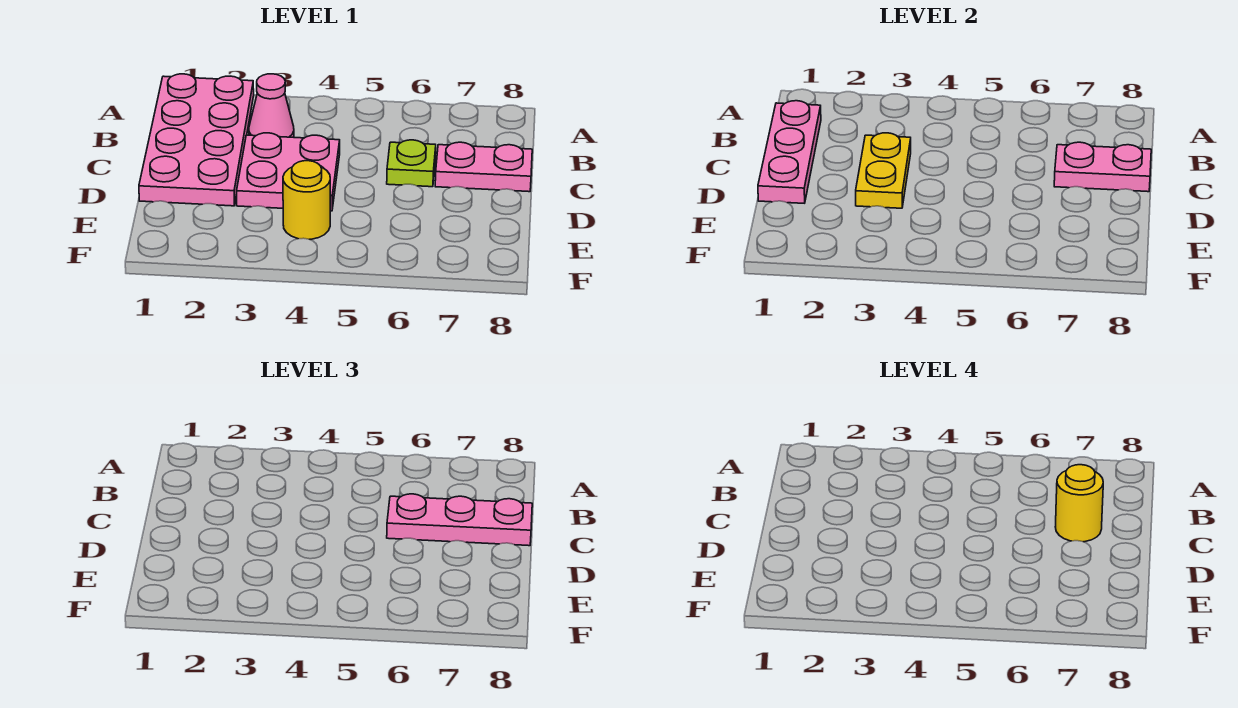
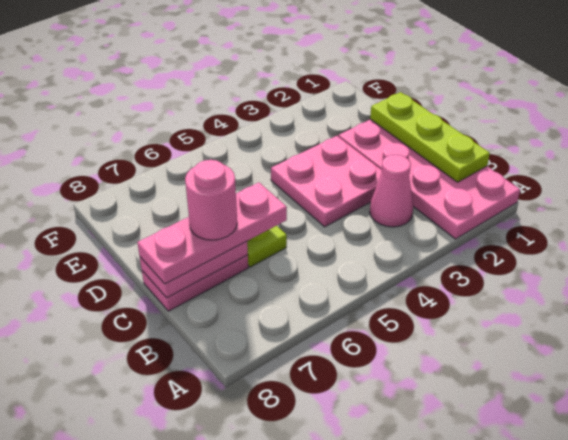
pink 1x3 plate [758,101,821,203] -> lime 1x3 plate [370,92,490,182]
yellow 1x2 plate [856,133,911,208] -> none
yellow 1x1 round brick [1055,465,1103,542] -> pink 1x1 round brick [185,160,237,240]
yellow 1x1 round brick [283,161,330,239] -> none

